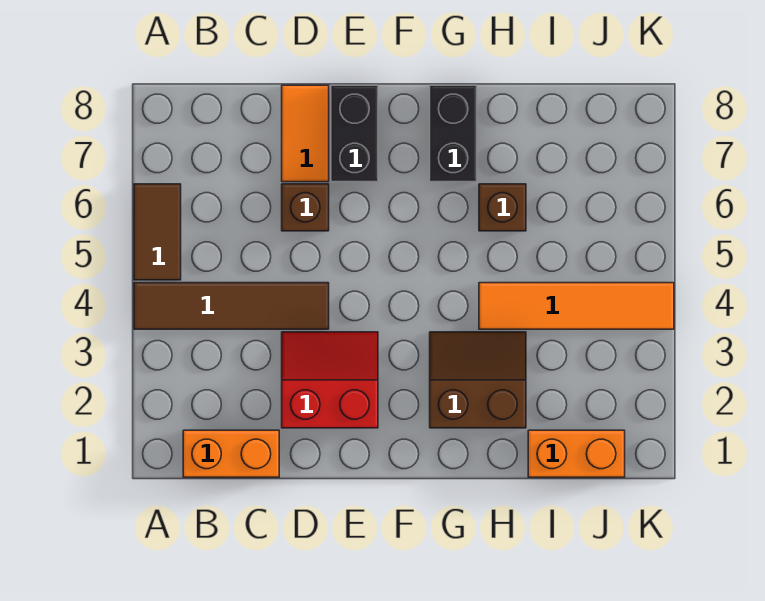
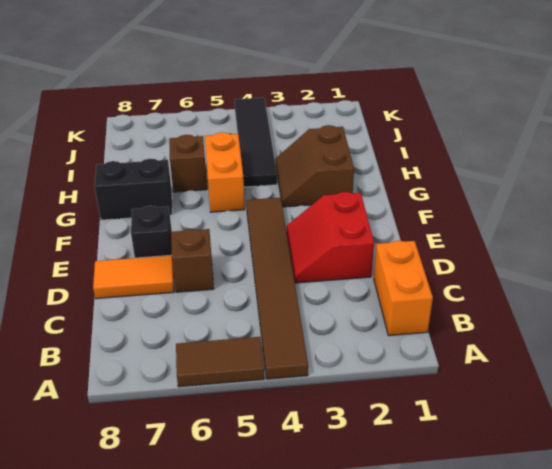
brown 1x4 tile [134,283,329,329] -> brown 1x6 tile [246,198,308,379]
black 1x2 brick [331,85,378,182] -> black 1x1 brick [131,206,172,258]
orange 1x4 tile [479,283,674,329] -> black 1x4 tile [234,97,277,187]
orange 1x2 brick [528,430,625,477] -> orange 1x2 brick moved to [205,132,245,212]

